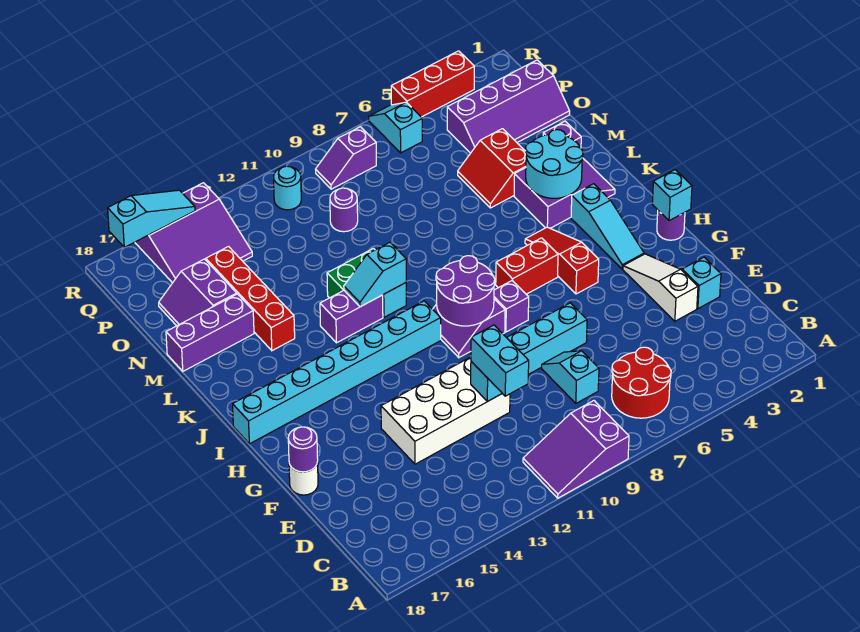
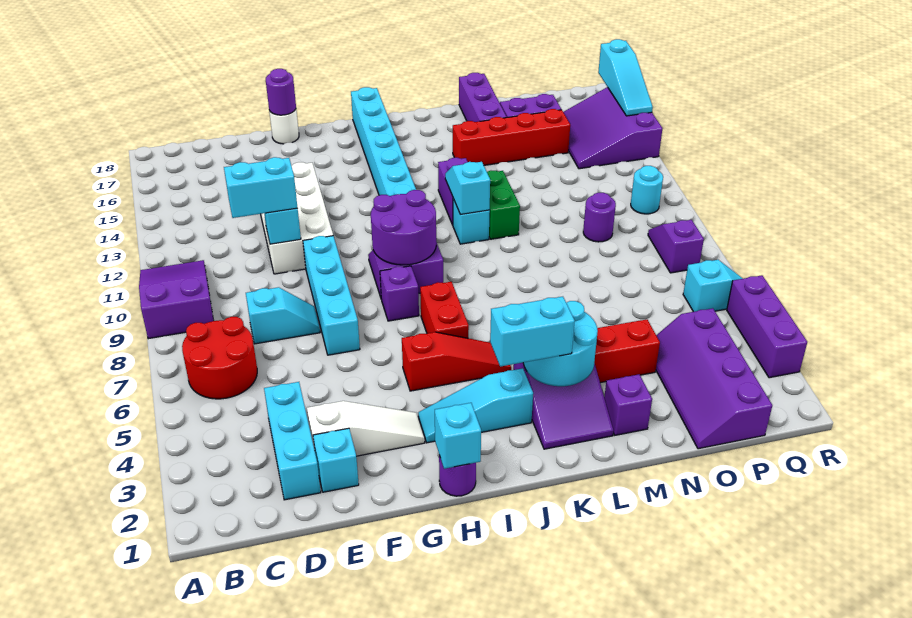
none -> cyan 1x3 brick [264,382,321,500]
none -> cyan 1x2 brick [490,297,575,367]
red 1x3 brick [391,51,474,117] -> purple 1x3 brick [727,275,807,378]

